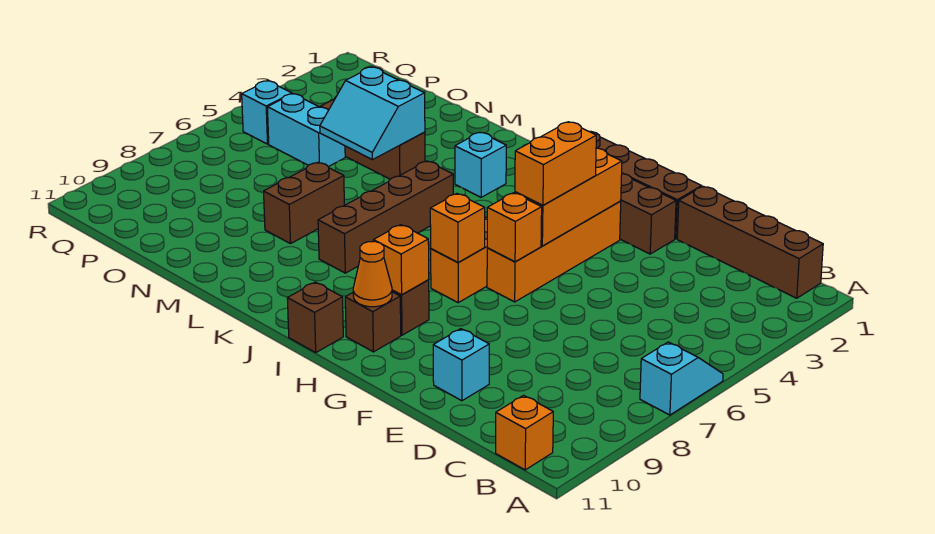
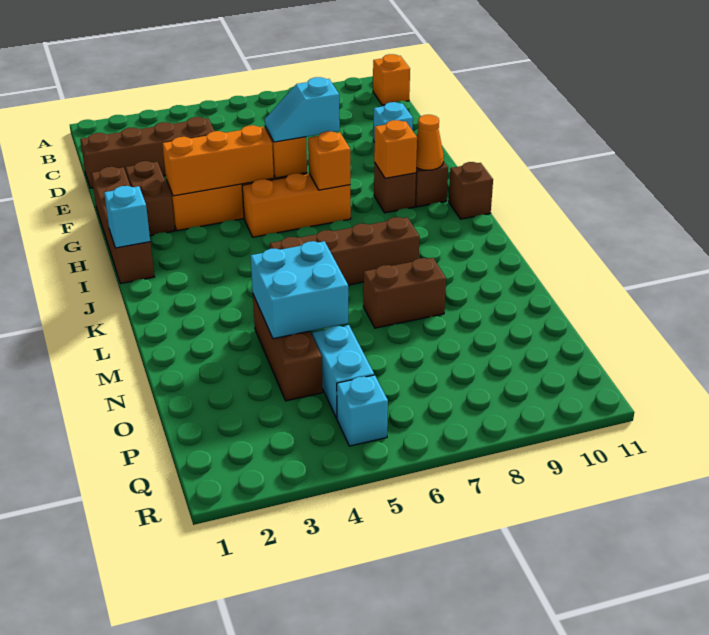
cyan 1x2 slope [640,342,723,415] -> cyan 1x2 slope moved to [265,77,340,142]
brown 1x4 brick [677,186,823,298] -> brown 1x4 brick turned to [80,117,214,188]
orange 1x2 brick [515,122,596,205] -> none
cyan 1x1 brick [455,133,506,197] -> cyan 1x1 brick moved to [104,186,150,248]
cyan 2x2 slope [320,67,425,160] -> cyan 2x2 brick [251,241,348,339]

